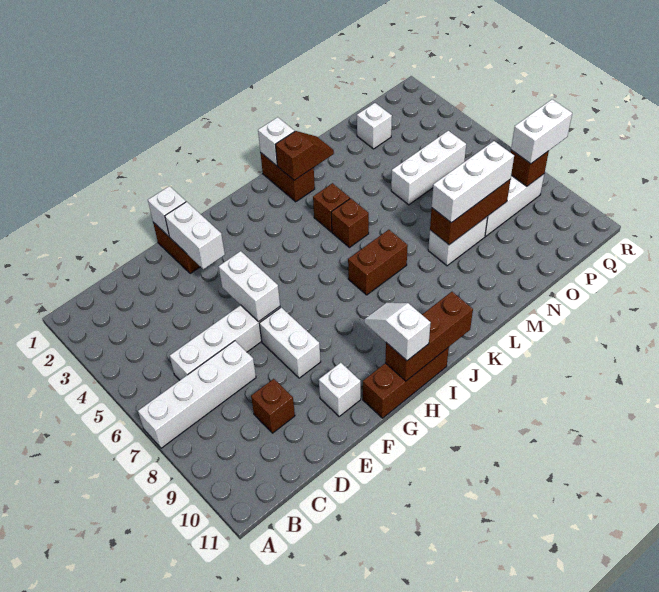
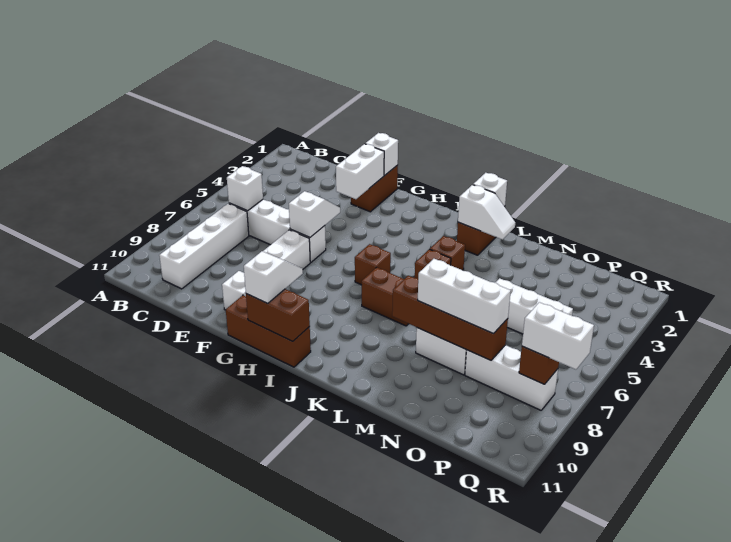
white 1x4 brick [138,341,256,448] -> white 1x4 brick turned to [159,204,249,289]
brown 1x1 brick [251,379,295,433] -> brown 1x1 brick moved to [355,244,391,285]
white 1x2 brick [219,251,280,322] -> white 1x2 slope [289,191,340,237]
brown 1x3 brick [385,292,473,381] -> brown 1x2 brick [246,289,310,341]
brown 1x2 slope [275,131,334,180] -> white 1x2 slope [458,185,515,239]
brown 1x3 brick [430,180,510,245] -> brown 1x4 brick [392,276,508,360]
white 1x1 brick [357,103,392,149] -> white 1x1 brick moved to [227,166,263,211]

